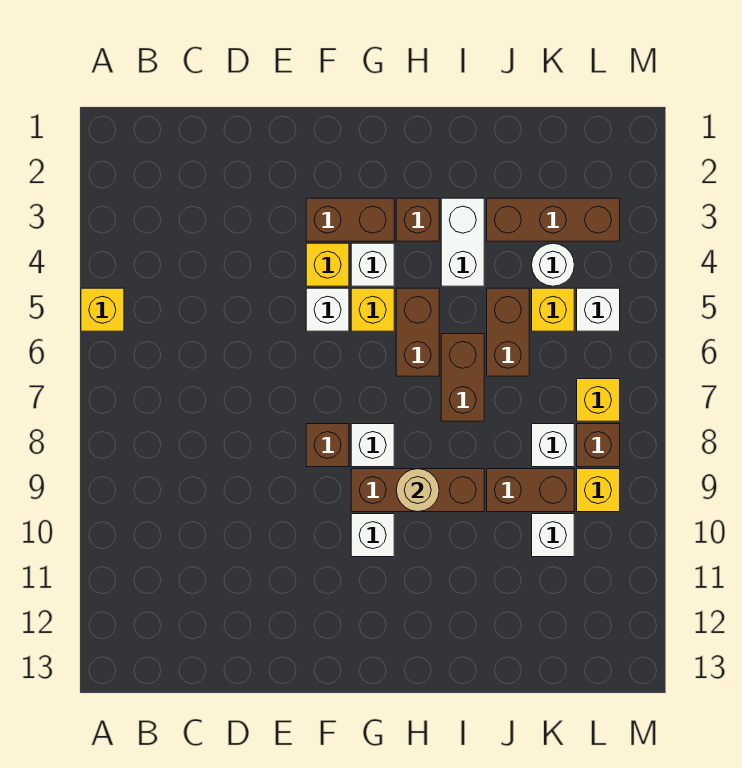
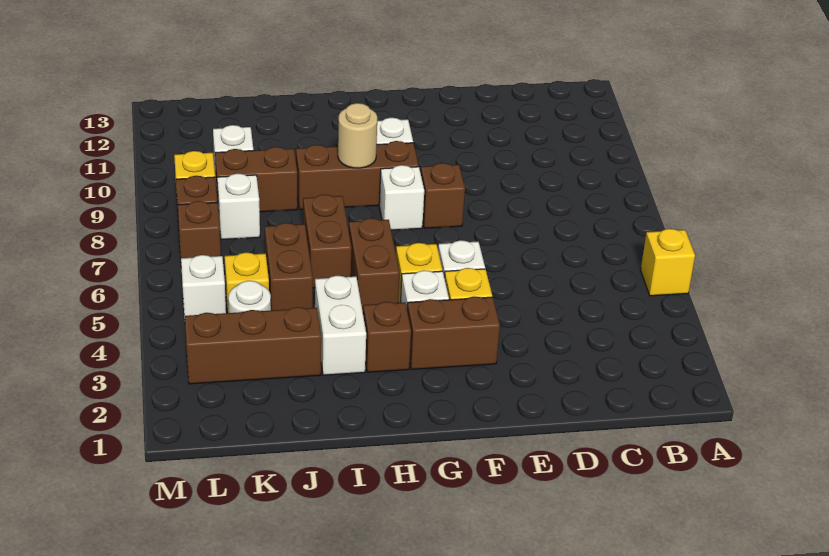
yellow 1x1 brick [577,379,620,421] -> brown 1x1 brick [177,201,221,258]

